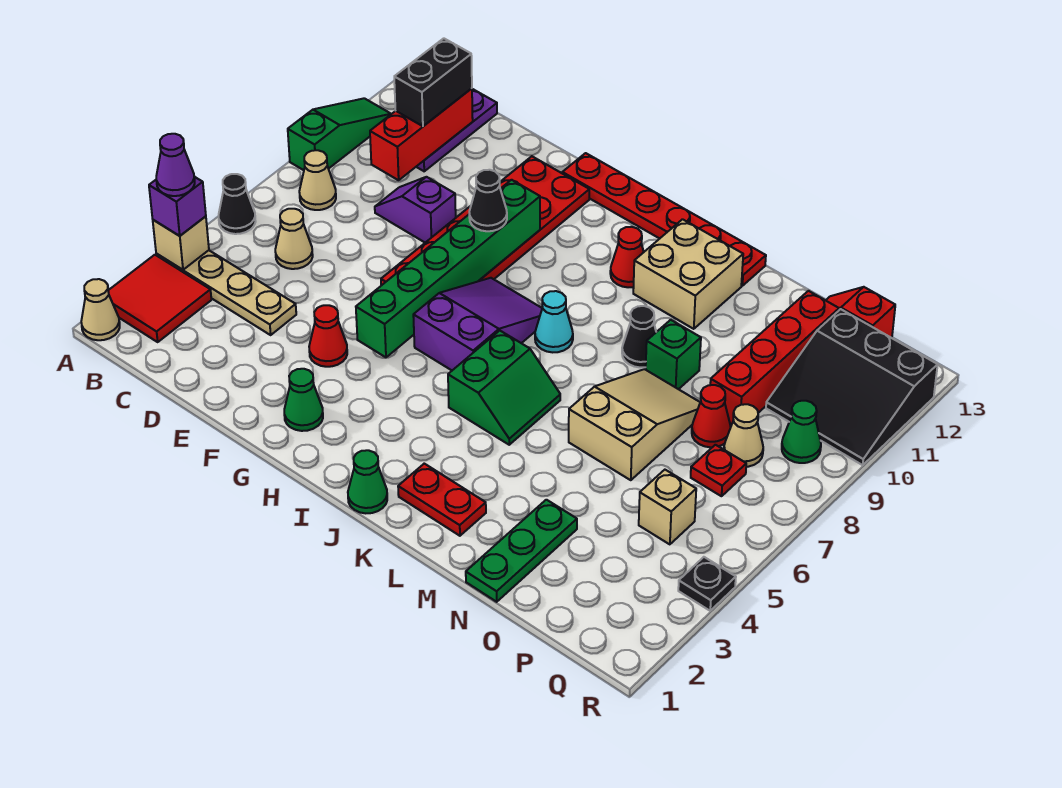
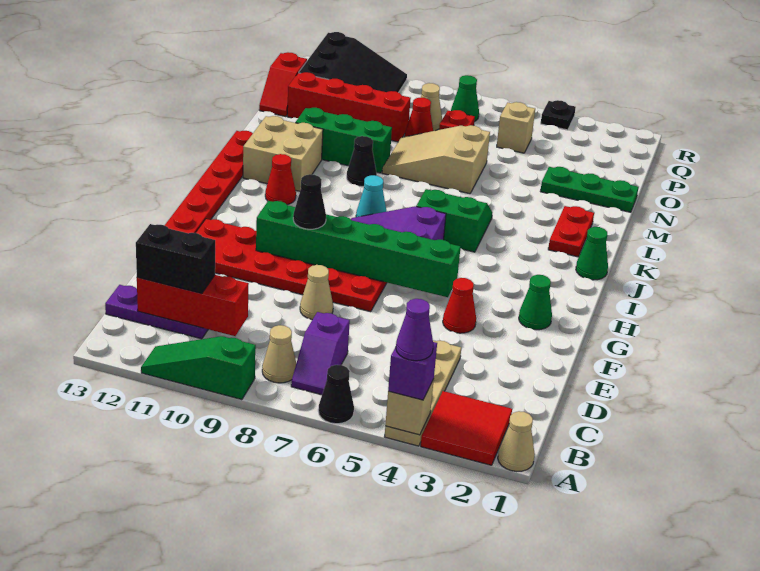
tan 1x1 cone [275,209,313,269] -> tan 1x1 cone moved to [300,265,333,320]
purple 1x2 slope [375,177,456,243] -> purple 1x2 slope moved to [291,312,350,395]
green 1x1 brick [646,320,701,389] -> green 1x3 brick [295,108,392,173]
green 1x1 cone [782,401,821,463] -> green 1x1 cone moved to [451,75,479,122]

